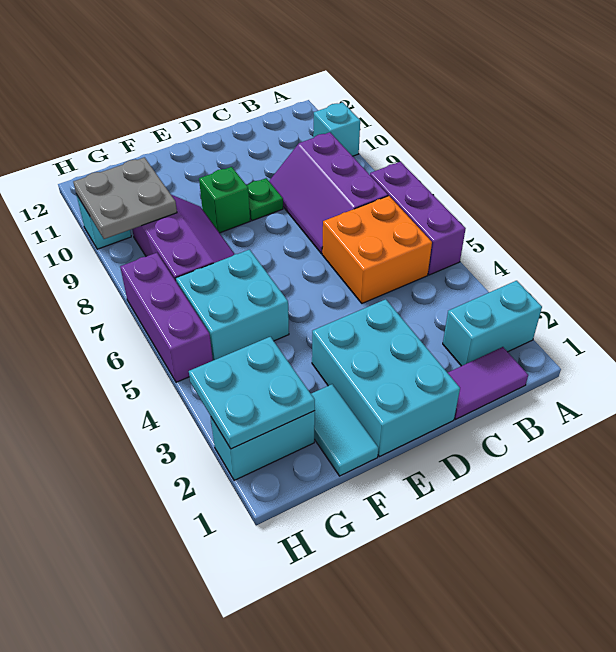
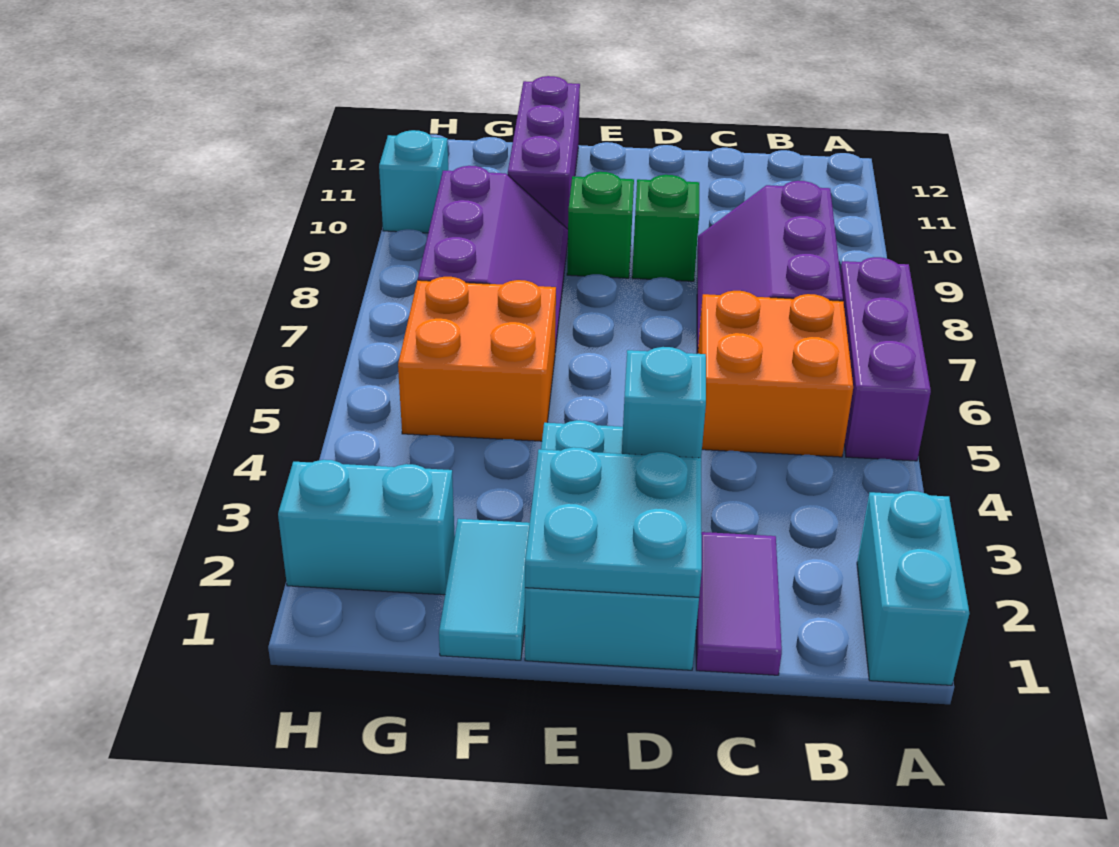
cyan 1x2 brick [443,281,542,366] -> cyan 1x2 brick turned to [857,491,969,685]
cyan 1x1 brick [313,102,360,156] -> cyan 1x1 brick moved to [622,347,706,458]
purple 1x2 tile [448,347,528,419] -> purple 1x2 tile turned to [696,532,782,675]
green 1x1 plate [247,178,283,221] -> green 1x1 brick [632,175,699,281]
cyan 2x2 brick [176,250,289,360] -> orange 2x2 brick [398,277,556,441]
cyan 2x2 plate [189,337,315,449] -> cyan 2x2 plate moved to [525,447,702,597]
grey 2x2 plate [74,157,177,239] -> none
purple 1x3 brick [120,253,213,382] -> purple 1x3 brick moved to [508,76,580,229]

